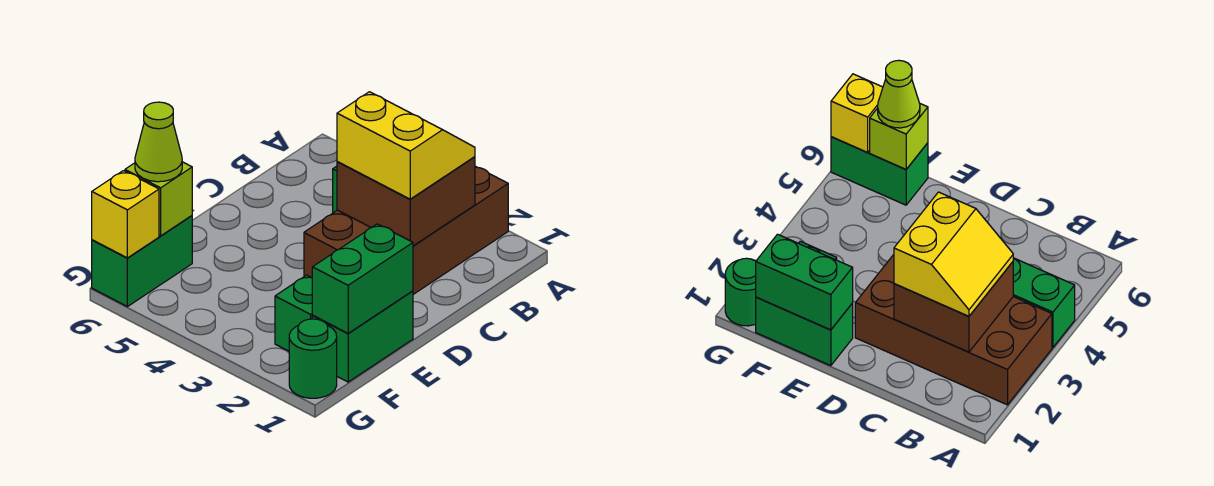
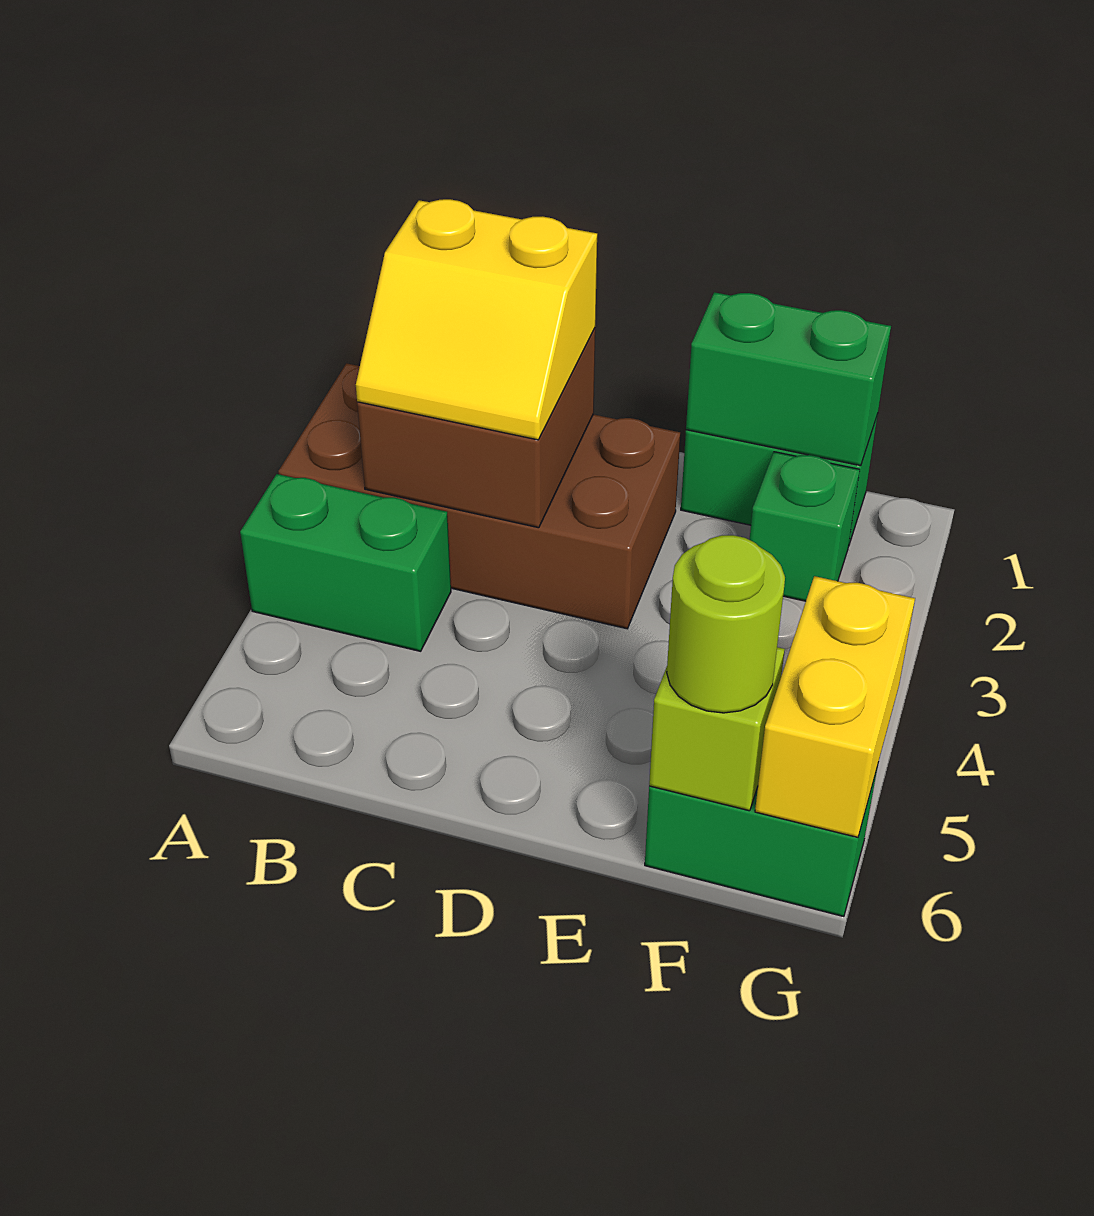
yellow 2x2 slope [337,92,475,199] -> yellow 2x2 slope turned to [356,199,597,440]
lime 1x1 cone [135,102,182,182] -> lime 1x1 round brick [667,535,785,713]
green 1x1 round brick [289,319,337,398] -> none
yellow 1x1 brick [92,171,159,258] -> yellow 1x2 brick [755,576,915,837]

